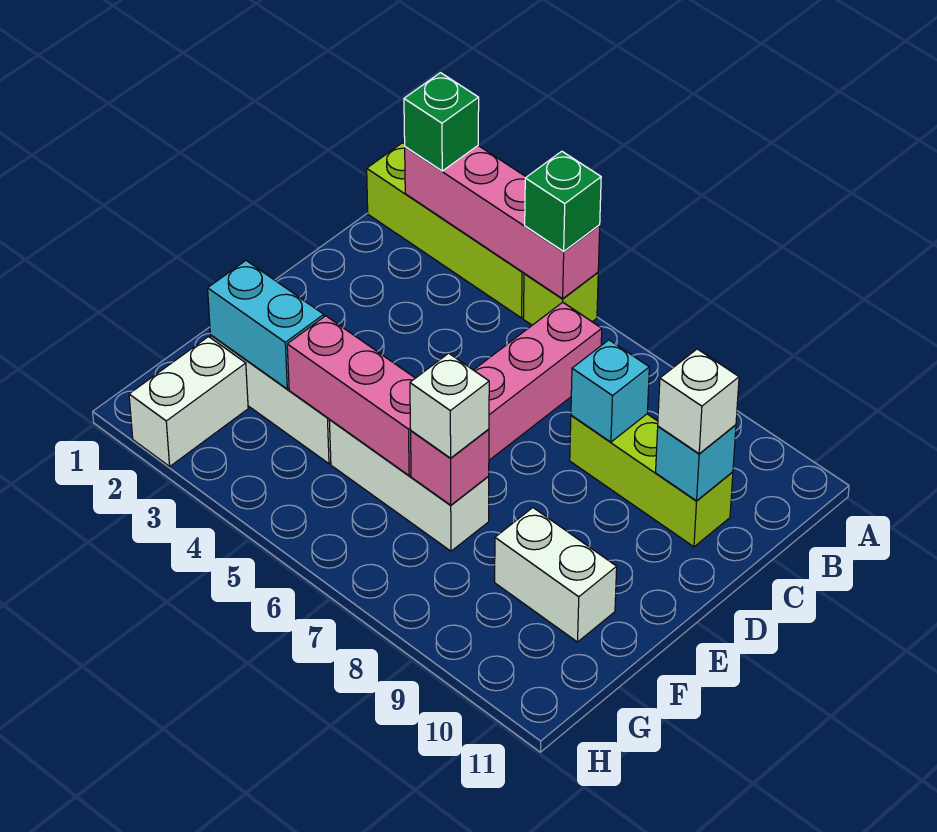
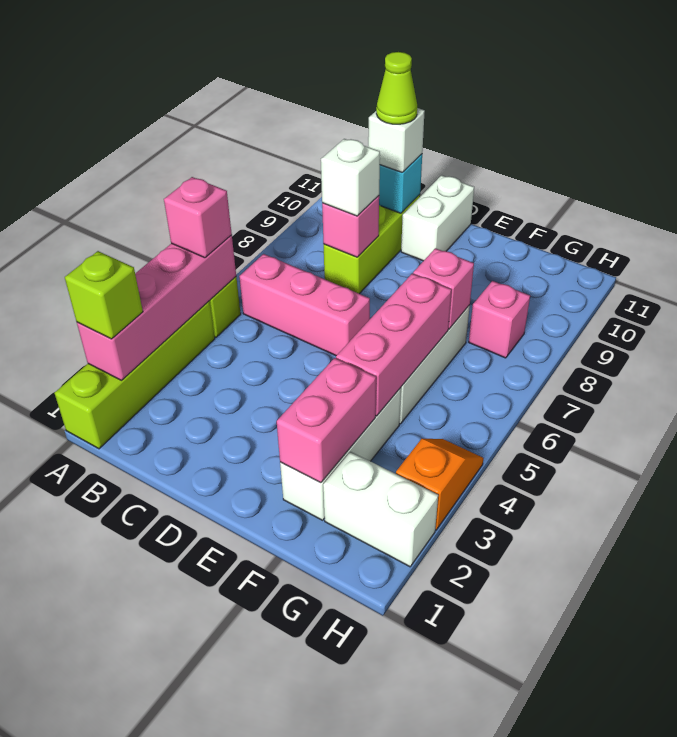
green 1x1 brick [404,73,479,171] -> lime 1x1 brick [65,251,143,339]
green 1x1 brick [525,151,601,252] -> pink 1x1 brick [164,177,232,258]
cyan 1x1 brick [571,340,649,442] -> pink 1x1 brick [322,196,379,257]
none -> lime 1x1 cone [376,52,417,124]
cyan 1x2 brick [208,261,324,389] -> pink 1x2 brick [277,358,376,483]
white 1x1 brick [410,353,489,458] -> white 1x1 brick moved to [321,139,380,216]
white 1x2 brick [495,508,617,642] -> white 1x2 brick moved to [401,175,474,261]
none -> pink 1x1 brick [469,281,530,358]
none -> orange 1x2 slope [396,439,484,530]

